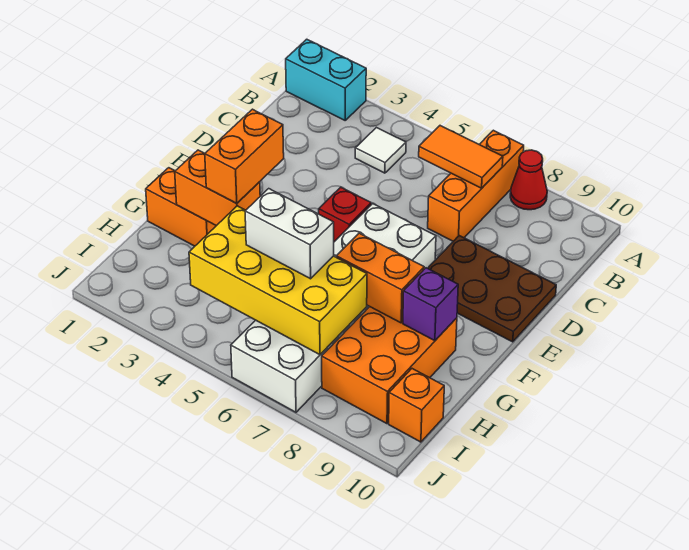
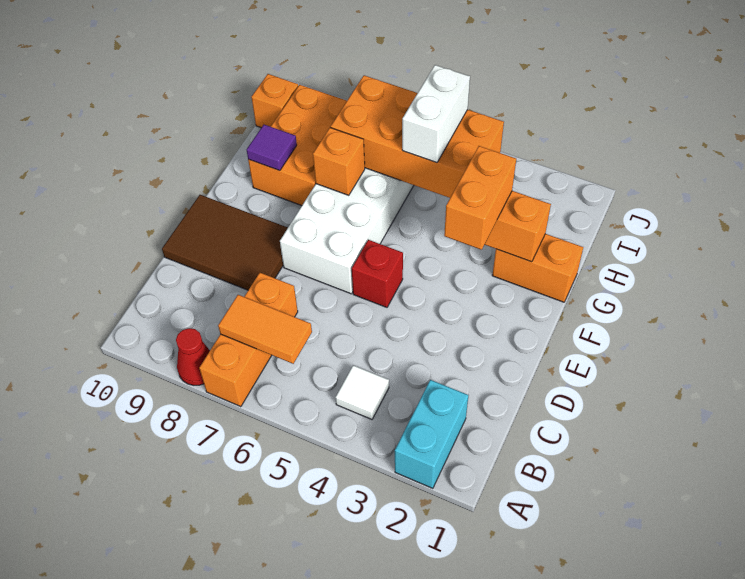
cyan 1x2 brick [286,39,366,120] -> cyan 1x2 brick turned to [395,380,468,488]
brown 2x3 plate [428,236,556,342] -> brown 2x3 tile [162,195,288,290]
orange 1x2 brick [336,233,424,323] -> orange 1x1 brick [313,128,365,195]
purple 1x1 brick [403,268,458,341] -> purple 1x1 tile [247,125,297,171]
yellow 2x4 brick [189,206,367,355] -> orange 2x4 brick [331,75,504,198]
white 1x2 brick [245,189,334,279] -> white 1x2 brick turned to [402,65,470,163]

